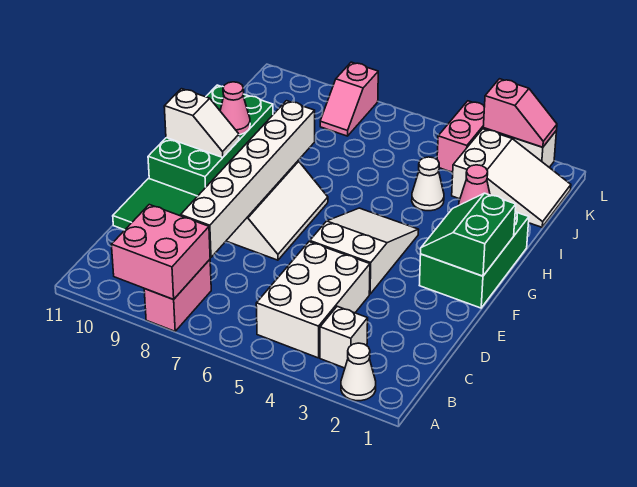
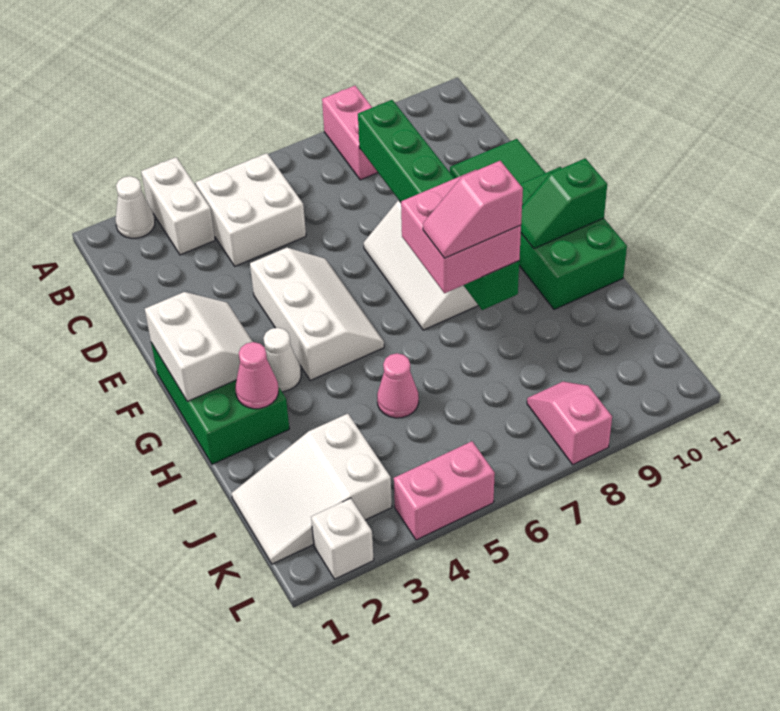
pink 2x2 brick [111,205,210,299] -> pink 2x2 brick moved to [401,170,521,293]
white 1x1 brick [320,306,368,368] -> white 1x2 brick [141,157,215,255]
white 2x3 brick [256,242,370,358] -> white 2x2 brick [196,153,306,266]
white 1x6 brick [181,101,315,258] -> green 1x6 brick [358,100,519,310]
white 2x3 slope [310,208,419,294] -> white 2x3 slope turned to [250,248,384,380]
green 2x2 slope [421,193,516,276] -> white 2x2 slope [145,292,253,401]
green 2x4 brick [148,85,273,196] -> green 2x3 brick [519,167,627,310]
white 1x2 slope [164,89,239,157] -> green 1x2 slope [521,158,607,249]
pink 1x1 cone [220,82,250,135] -> pink 1x1 cone moved to [377,353,419,418]
white 1x1 cone [412,157,444,211] -> white 1x1 cone moved to [264,328,301,392]
pink 1x2 brick [437,101,492,172] -> pink 1x2 brick turned to [394,441,495,540]
pink 1x2 slope [483,79,557,147] -> pink 1x2 slope moved to [423,161,523,258]

